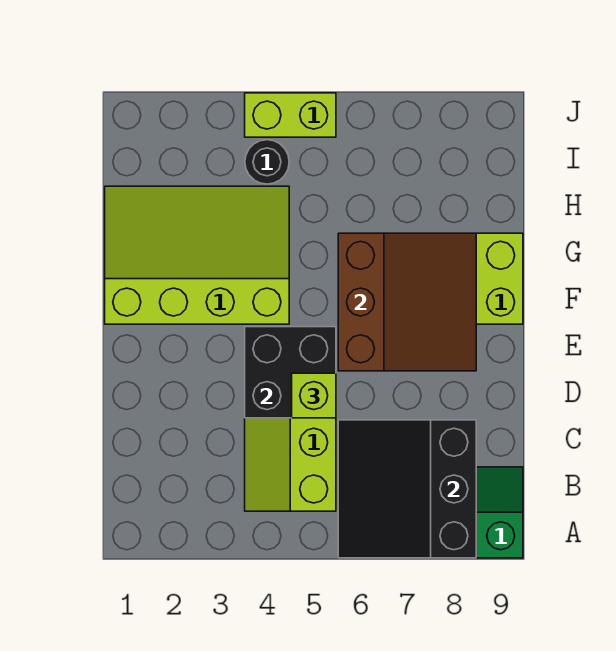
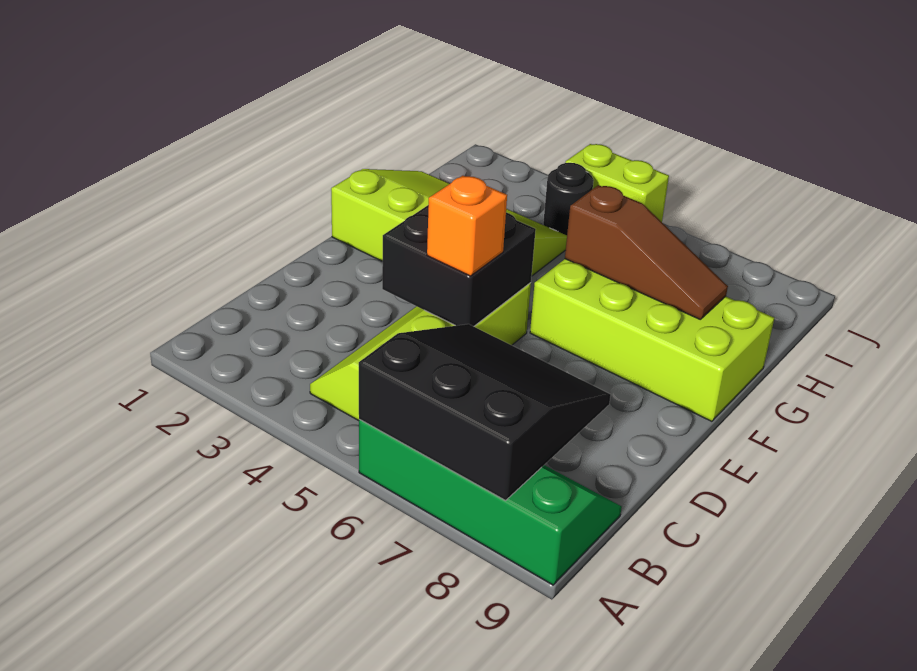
black 3x3 slope [338,420,476,558] -> black 3x3 slope turned to [359,324,611,500]
lime 1x1 brick [292,373,336,418] -> orange 1x1 brick [427,176,507,276]
brown 3x3 slope [338,233,476,371] -> brown 1x3 slope [565,185,728,319]

